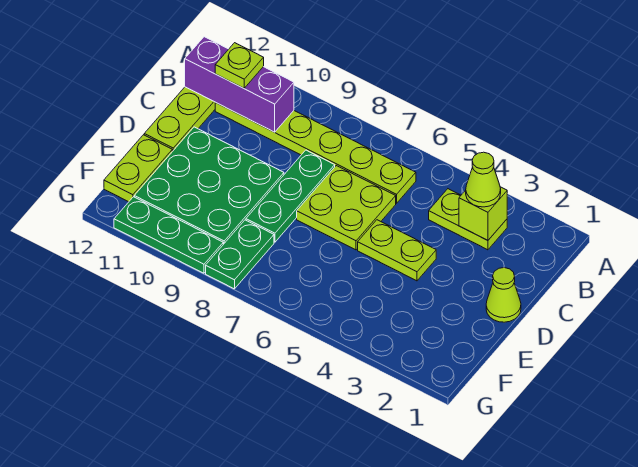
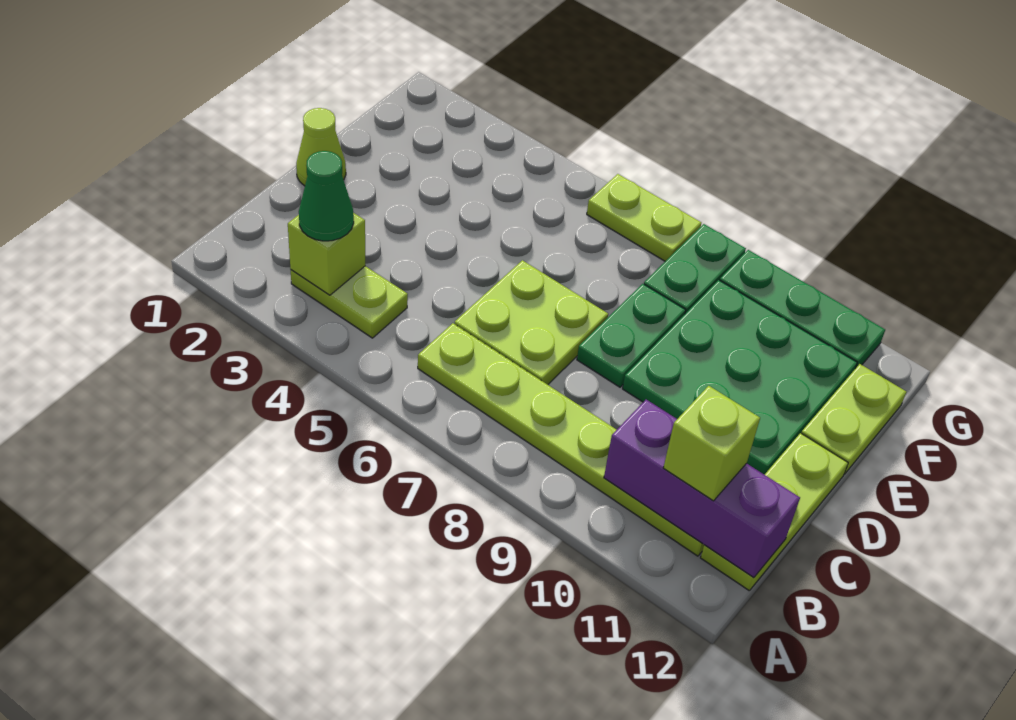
lime 1x1 cone [466,152,501,207] -> green 1x1 cone [299,151,354,241]
lime 1x1 plate [215,43,264,88] -> lime 1x1 brick [663,386,760,501]
green 1x3 plate [246,150,335,242] -> green 1x2 plate [577,284,686,387]
lime 1x2 plate [358,220,436,281] -> lime 1x2 plate moved to [587,174,701,261]

